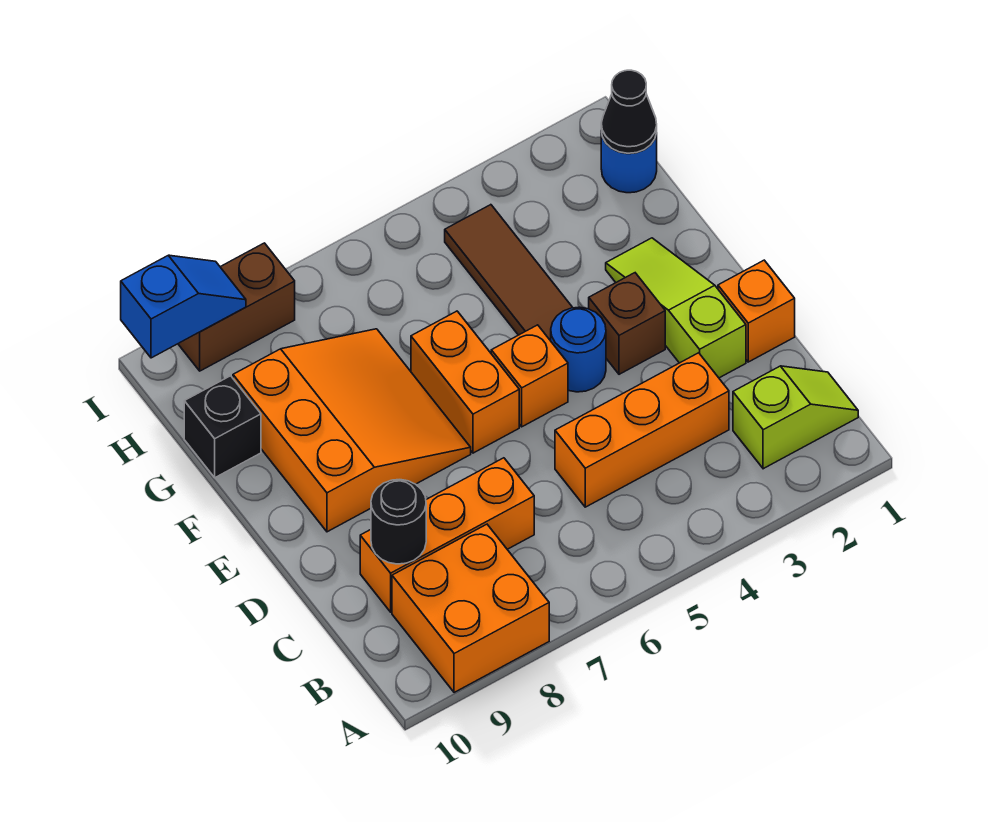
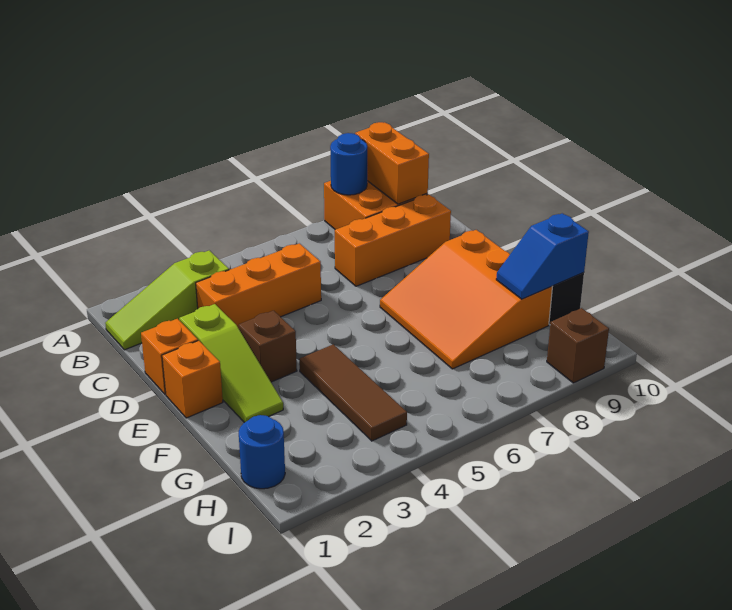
lime 1x2 slope [733,366,858,469] -> lime 1x3 slope [105,251,229,350]
black 1x1 round brick [371,480,426,564] -> none
blue 1x1 round brick [551,307,606,392] -> blue 1x1 round brick moved to [330,133,367,195]
orange 1x1 brick [491,325,568,427] -> orange 1x1 brick moved to [162,341,223,418]
orange 1x2 brick [411,311,519,453] -> orange 1x2 brick moved to [355,122,429,204]
black 1x1 cone [601,70,657,153] -> none
brown 1x2 brick [178,243,295,371] -> brown 1x1 brick [547,308,609,383]
blue 1x2 slope [121,255,246,358] -> blue 1x2 slope moved to [496,213,589,299]

